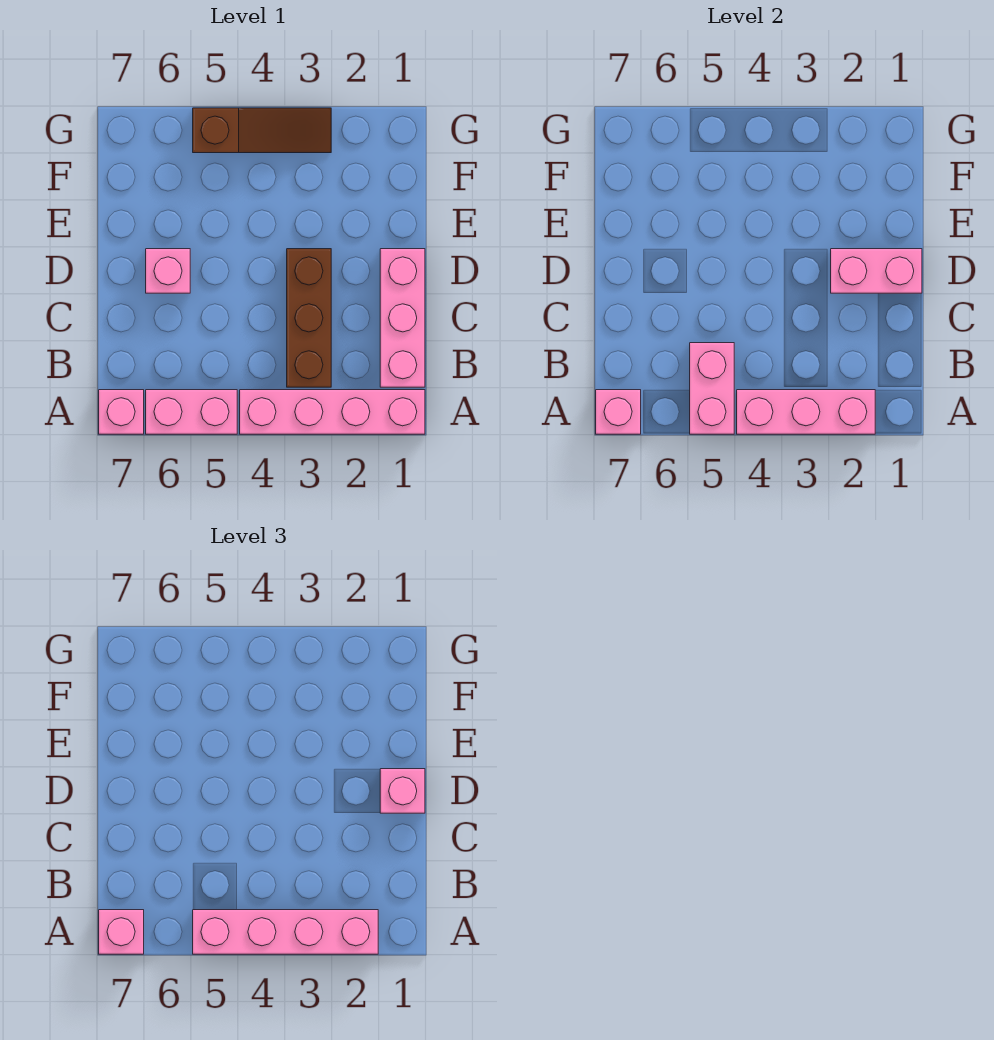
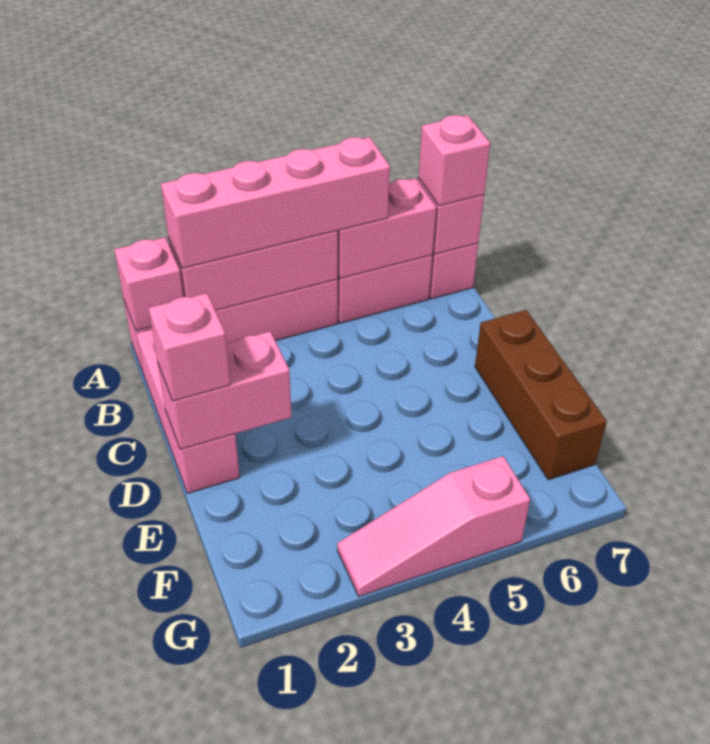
pink 1x2 brick [690,343,734,434] -> pink 1x2 brick turned to [338,178,436,278]
brown 1x3 brick [287,249,331,387] -> brown 1x3 brick moved to [475,310,607,480]
pink 1x1 brick [146,249,190,293] -> pink 1x1 brick moved to [114,237,183,331]
brown 1x3 slope [193,108,331,153] -> pink 1x3 slope [337,456,530,596]

